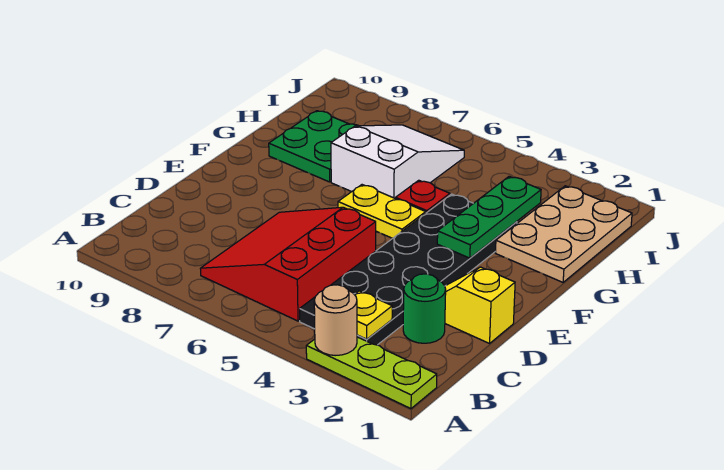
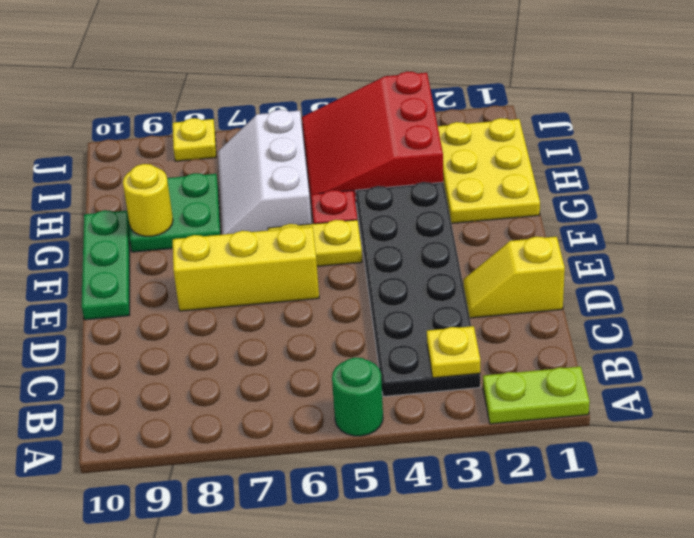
lime 1x3 plate [306,337,437,409] -> lime 1x2 plate [483,366,590,424]
tan 1x1 round brick [314,285,357,356] -> none
red 3x3 slope [200,207,376,321] -> red 3x3 slope moved to [302,71,443,202]
green 1x1 round brick [403,274,446,343] -> green 1x1 round brick moved to [332,357,383,436]
none -> yellow 1x3 brick [173,226,319,311]
green 1x3 plate [437,177,541,258] -> green 1x3 plate moved to [82,210,130,320]
tan 2x3 plate [496,186,632,282] -> yellow 2x3 plate [438,118,540,223]
white 2x3 slope [331,125,464,199] -> white 2x3 slope turned to [218,110,312,235]
none -> yellow 1x1 round brick [123,164,173,236]
none -> yellow 1x1 plate [173,118,216,161]

